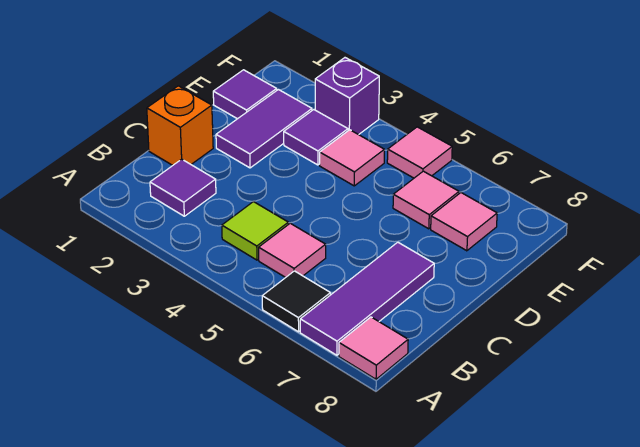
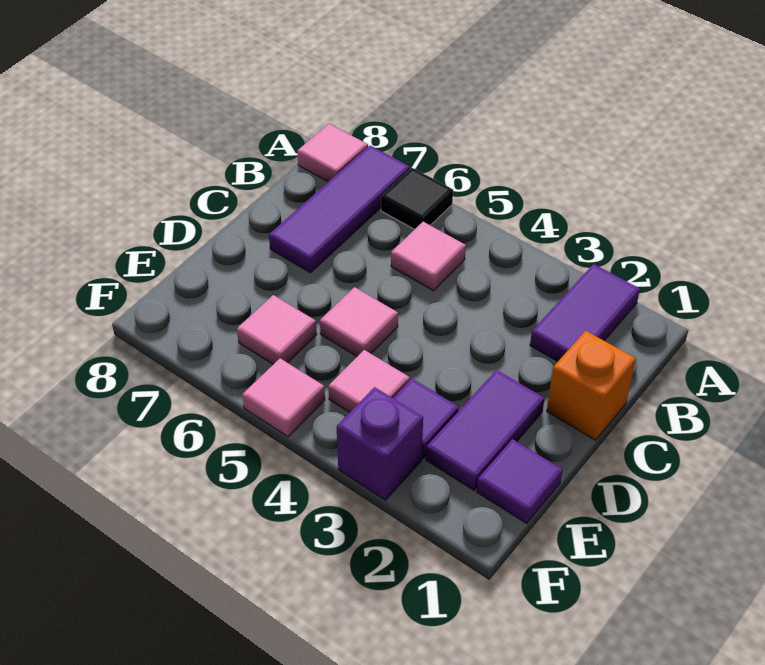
purple 1x1 tile [150,159,216,216] -> purple 1x2 tile [530,264,640,361]
lime 1x1 tile [222,202,288,260] -> none
pink 1x1 tile [431,193,497,251] -> pink 1x1 tile moved to [320,287,398,356]

